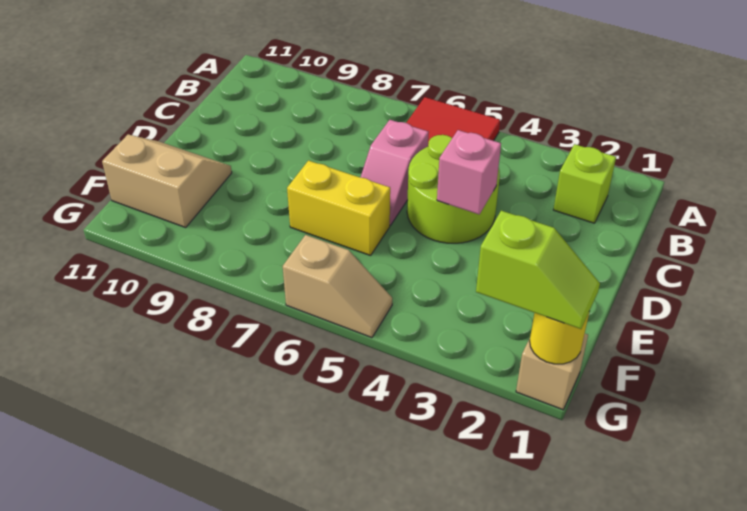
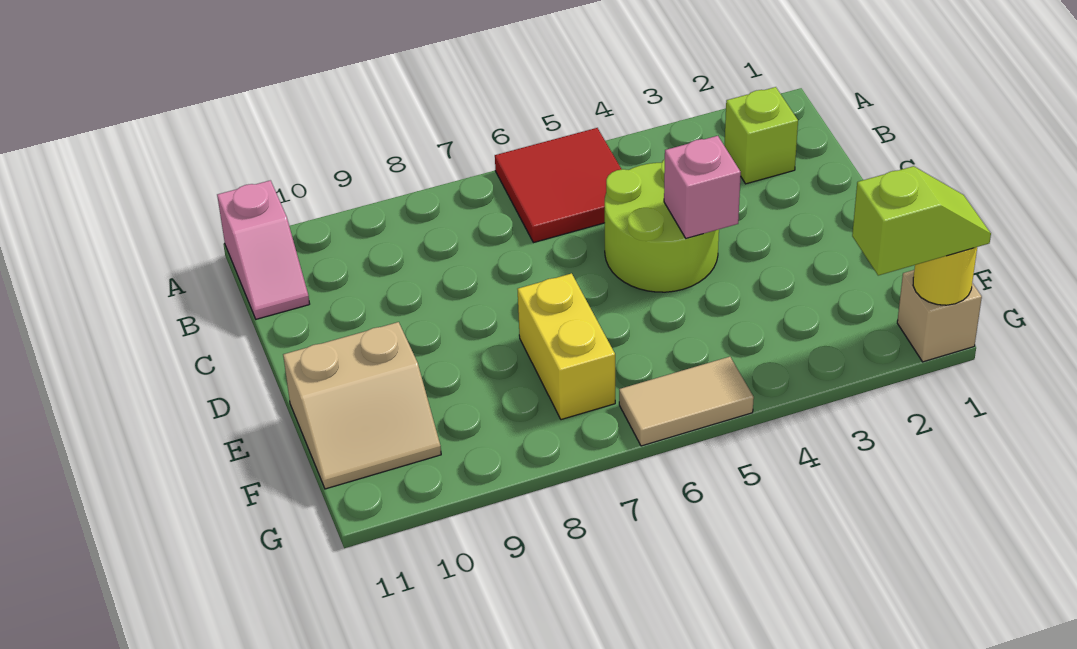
pink 1x2 slope [360,120,429,225] -> pink 1x2 slope moved to [217,180,310,319]
yellow 1x2 brick [287,161,390,256] -> yellow 1x2 brick turned to [518,273,615,420]
tan 2x2 slope [102,135,232,227] -> tan 2x2 slope turned to [283,322,441,489]
tan 1x2 slope [283,235,392,338] -> tan 1x2 tile [619,357,754,446]

